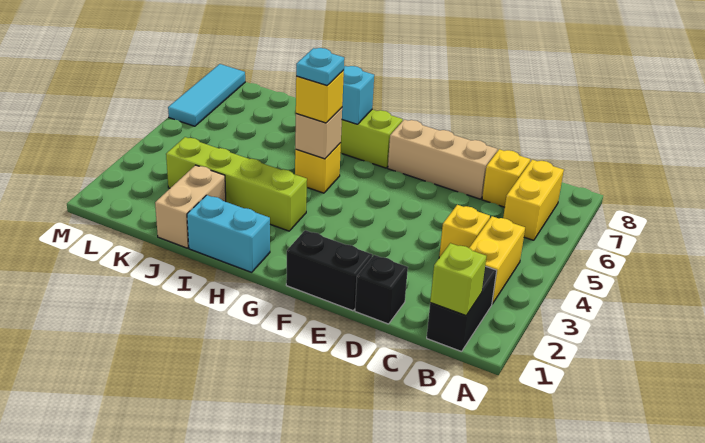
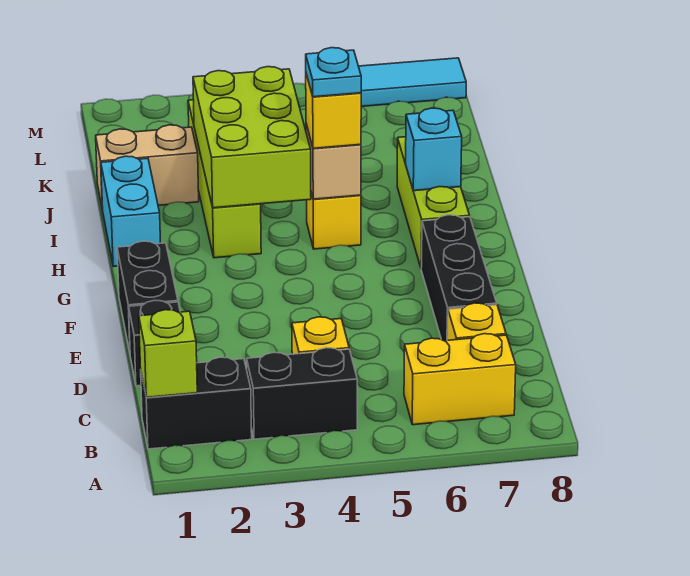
yellow 1x2 brick [470,216,525,304] -> black 1x2 brick [247,348,357,439]
tan 1x3 brick [388,119,498,199] -> black 1x3 brick [421,215,497,341]
none -> lime 2x3 brick [193,67,311,208]

